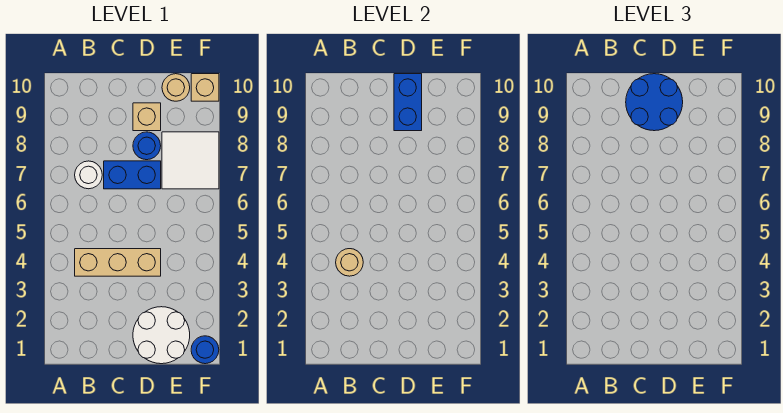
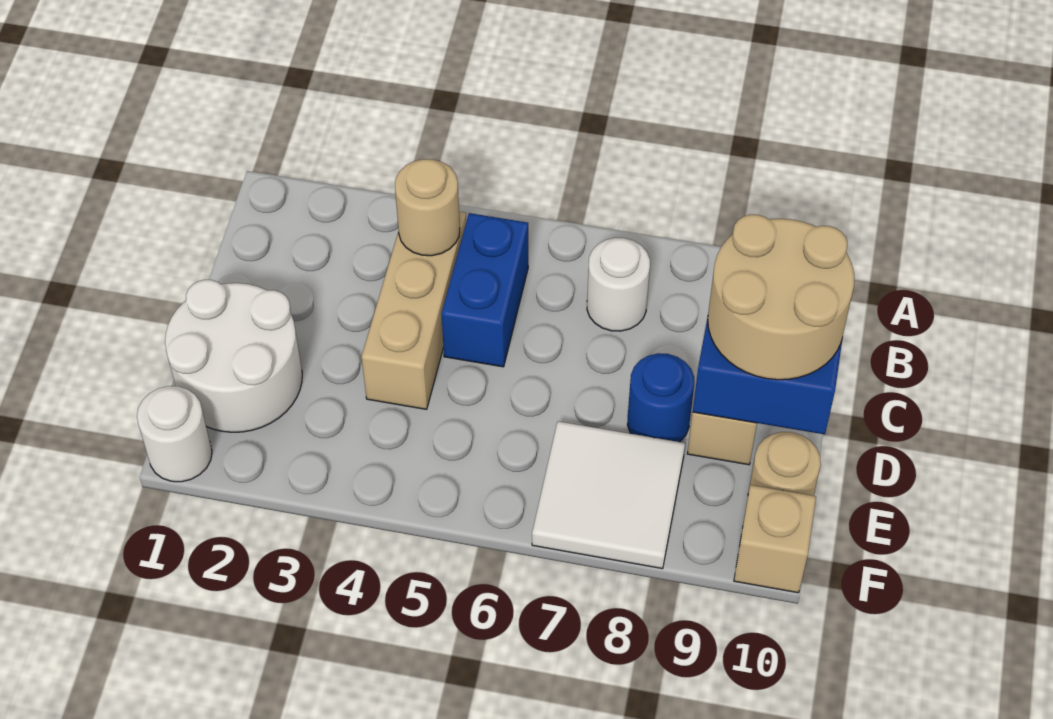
blue 1x2 brick [104,161,161,189] -> blue 1x2 brick moved to [442,213,528,367]
blue 2x2 round brick [626,74,683,131] -> tan 2x2 round brick [708,215,854,380]
blue 1x1 round brick [191,336,219,364] -> white 1x1 round brick [137,386,212,482]

